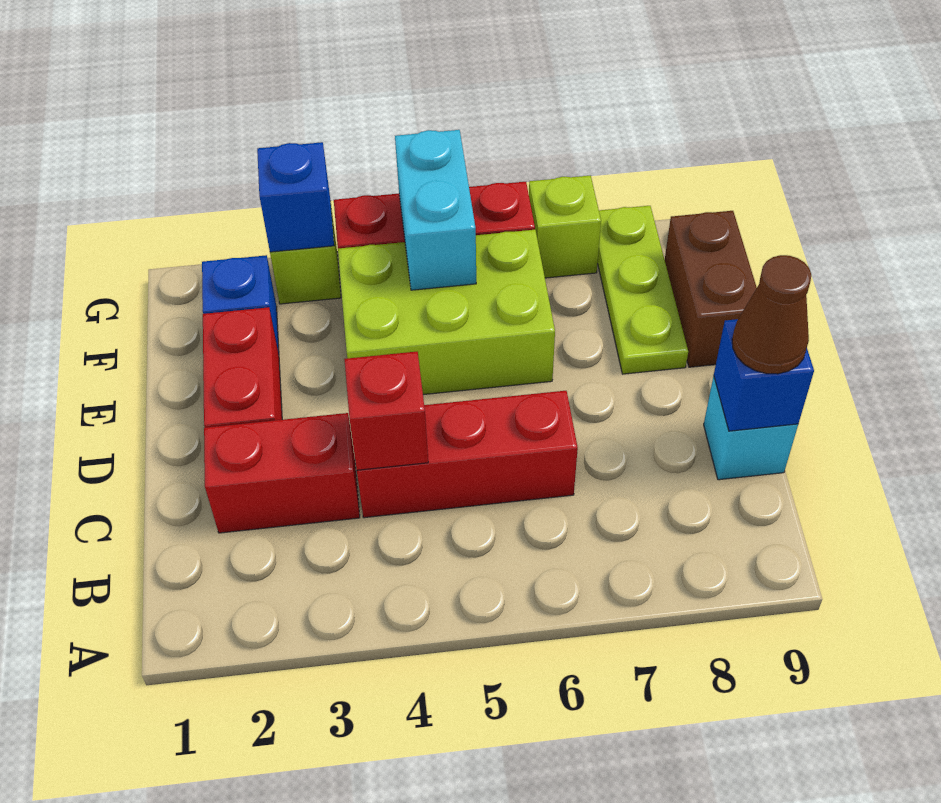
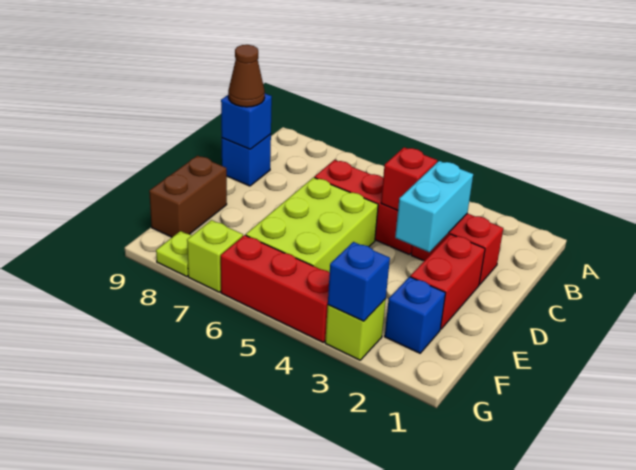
cyan 1x1 brick [704,376,798,480] -> blue 1x1 brick [222,134,271,186]
lime 2x3 brick [338,230,555,395] -> lime 2x3 brick turned to [246,177,378,273]
lime 1x3 plate [598,206,688,374] -> lime 1x1 plate [156,231,192,277]
cyan 1x2 brick [395,130,476,290] -> cyan 1x2 brick moved to [395,161,473,252]

